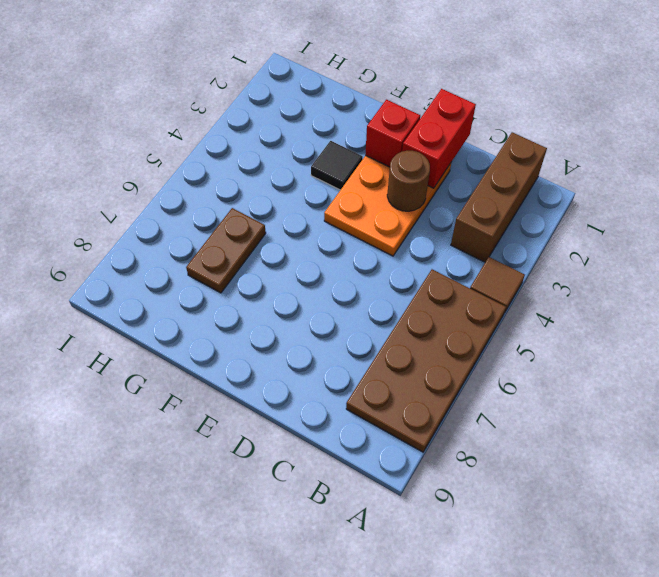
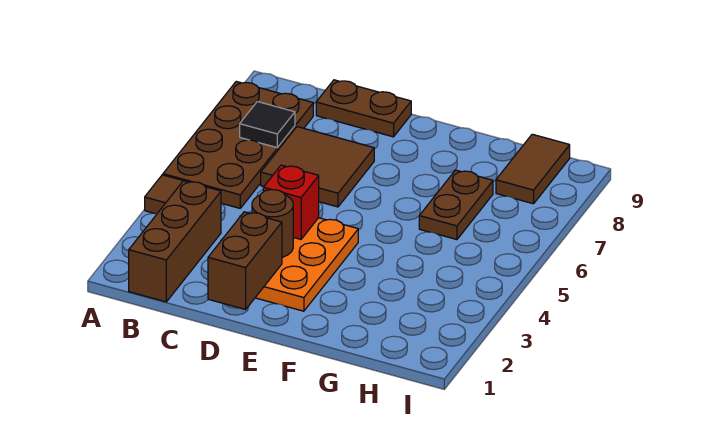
none -> brown 2x2 tile [261,127,374,207]
none -> brown 1x2 plate [316,80,411,137]
red 1x2 brick [402,89,476,188] -> brown 1x2 brick [208,212,282,310]
red 1x1 brick [365,100,420,167] -> red 1x1 brick moved to [263,165,319,239]
black 1x1 tile [311,141,363,190] -> black 1x1 tile moved to [240,102,295,148]
none -> brown 1x2 tile [496,134,570,204]

